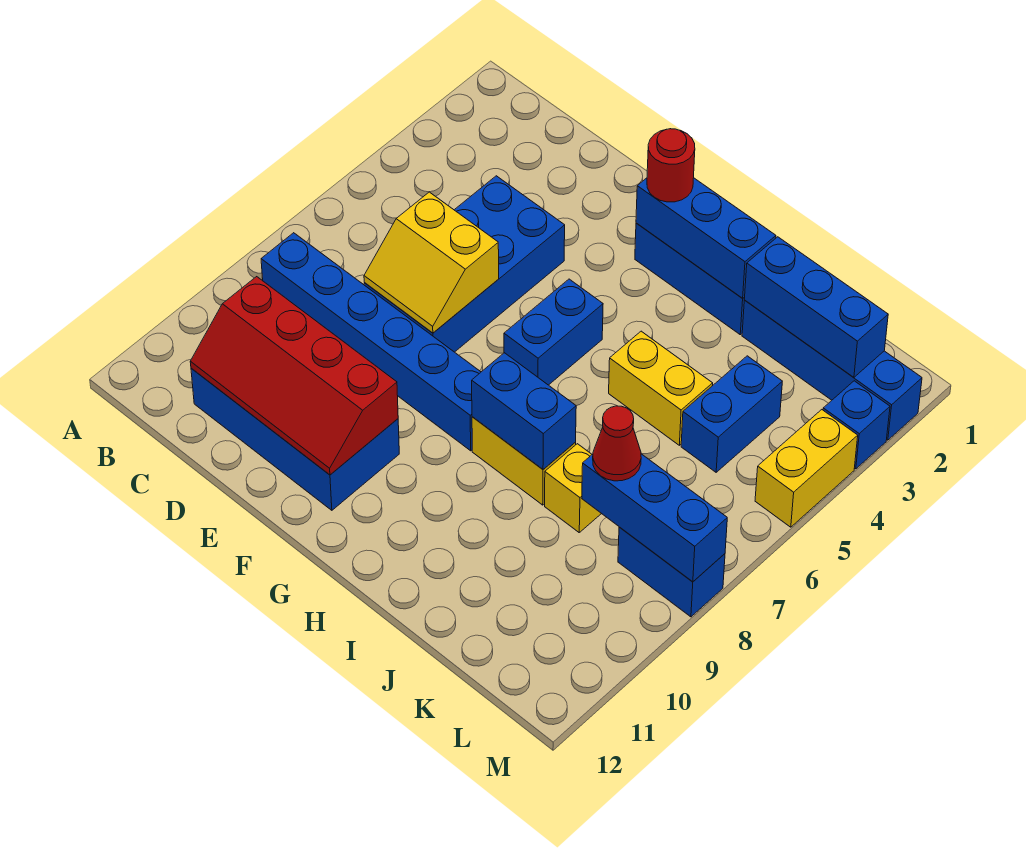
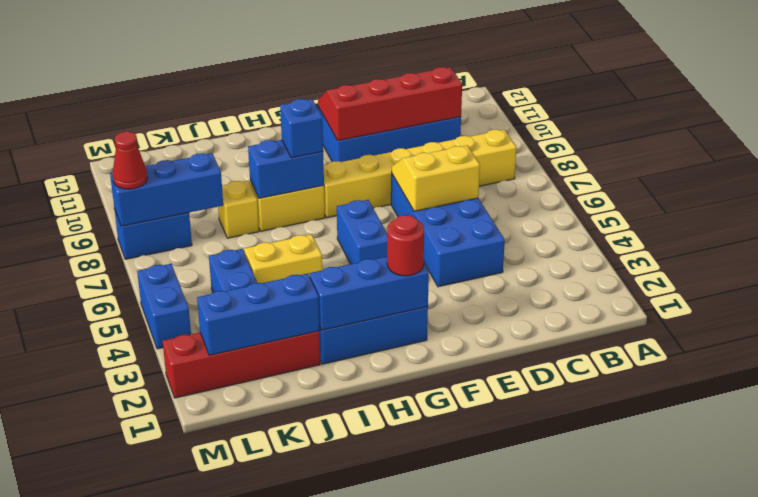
blue 1x6 brick [261,233,481,451] -> yellow 1x6 brick [324,130,516,218]
blue 1x4 brick [742,300,922,440] -> red 1x4 brick [163,331,320,398]
red 1x1 cone [593,406,641,481] -> red 1x1 cone moved to [113,132,147,189]
blue 1x1 brick [823,381,890,469] -> blue 1x1 brick moved to [280,99,323,158]
yellow 1x2 brick [755,410,858,527] -> blue 1x2 brick [137,264,191,349]

